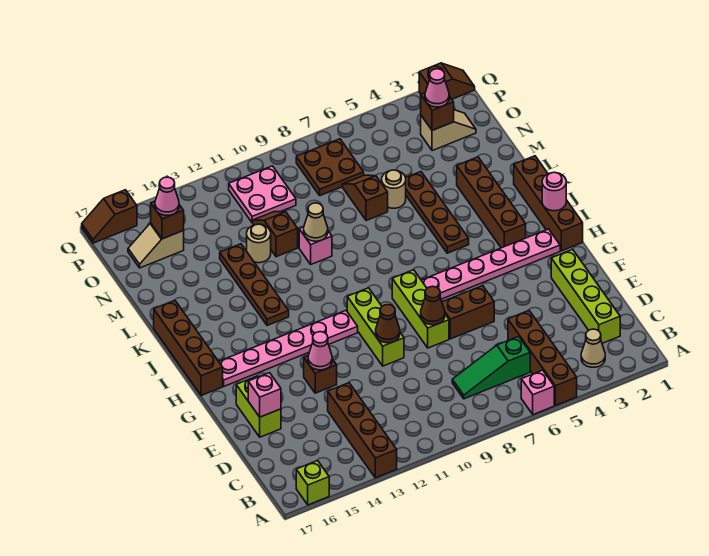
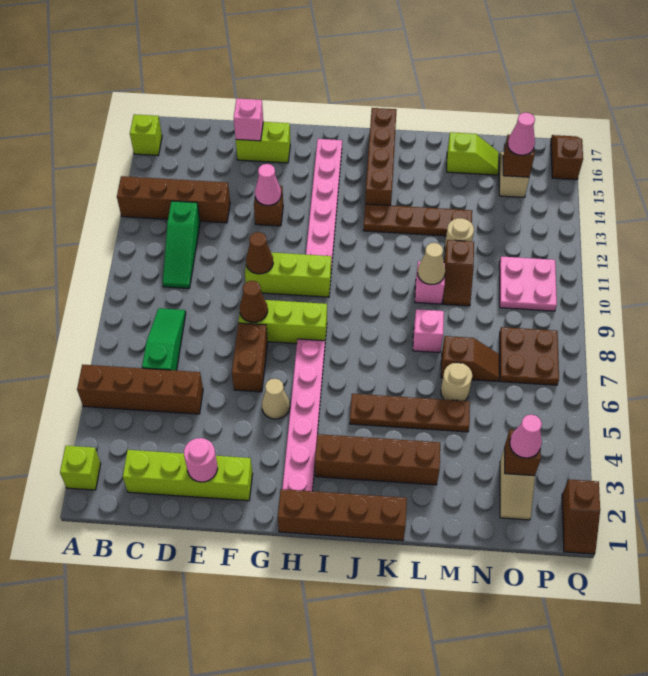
none -> lime 1x1 brick [60,446,101,490]
pink 1x1 brick [521,370,554,415] -> pink 1x1 brick moved to [413,309,444,353]
tan 1x1 cone [581,329,605,367] -> tan 1x1 cone moved to [262,379,290,419]
none -> green 1x3 slope [163,201,200,288]
brown 1x4 brick [154,300,223,396] -> brown 1x4 brick turned to [365,108,397,206]
pink 1x1 round brick [542,172,566,211] -> pink 1x1 round brick moved to [184,438,218,482]
brown 1x2 slope [253,212,298,257] -> brown 1x2 slope turned to [443,240,474,306]
none -> lime 1x2 slope [447,132,499,175]

